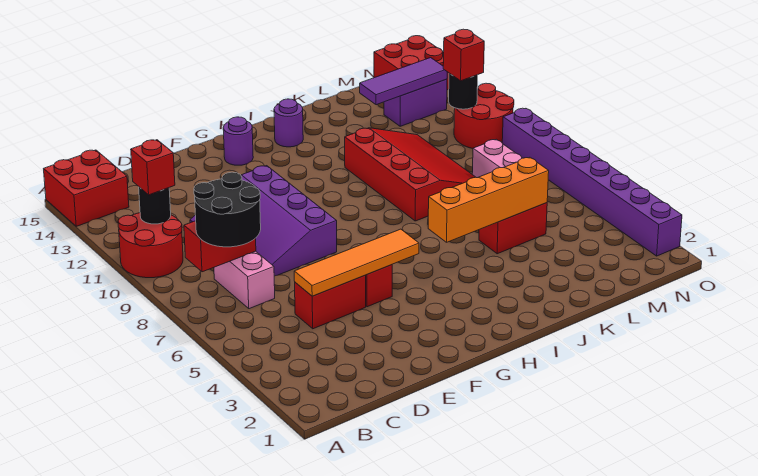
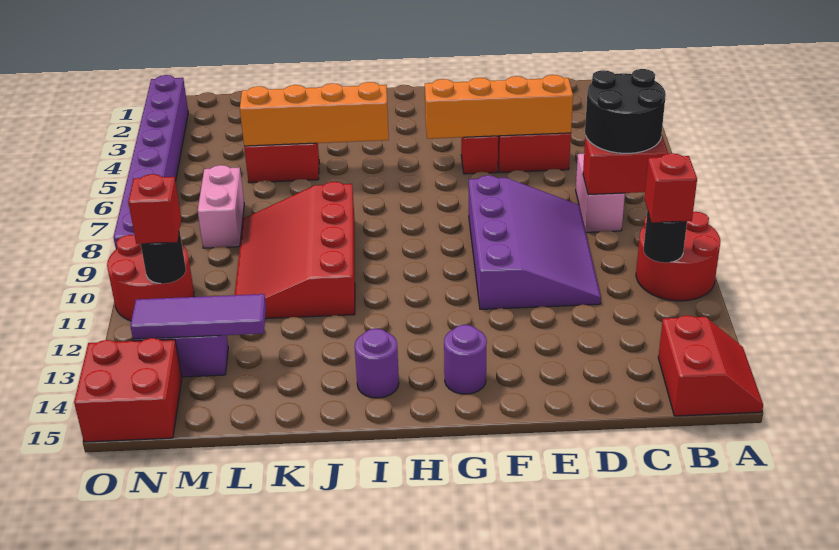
red 2x2 brick [44,150,129,226] -> red 2x2 slope [658,315,763,416]
orange 1x4 tile [294,229,419,296] -> orange 1x4 brick [425,75,573,139]

